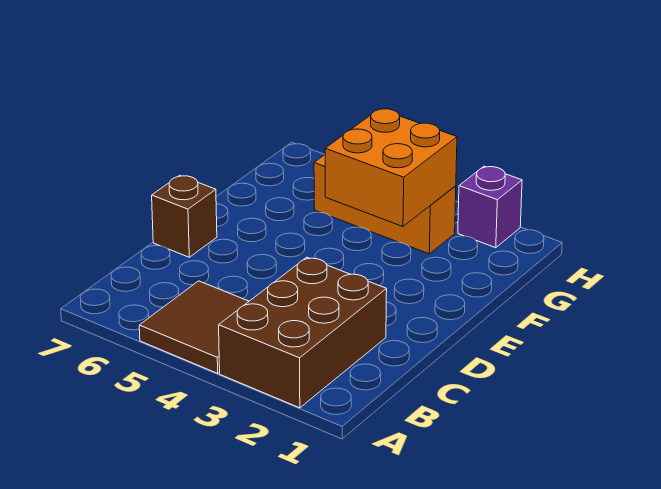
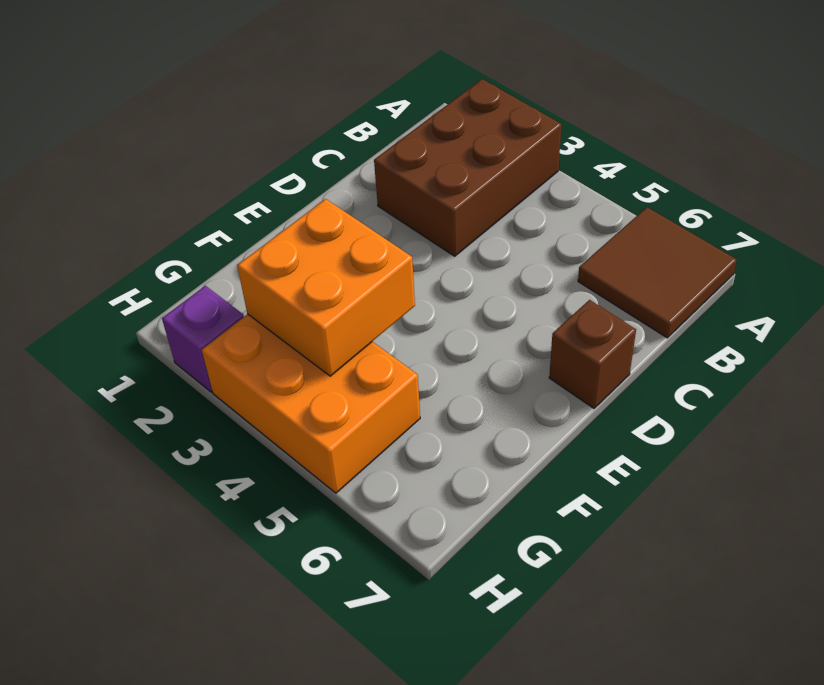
brown 2x2 tile [139,281,249,373] -> brown 2x2 tile moved to [578,207,737,338]
orange 1x3 brick [314,155,456,254] -> orange 2x3 brick [202,314,420,493]

